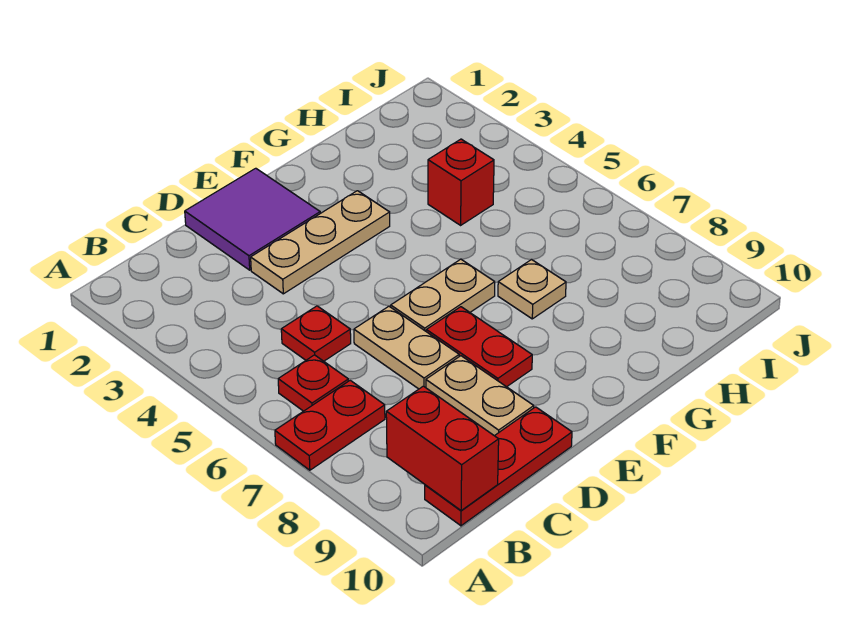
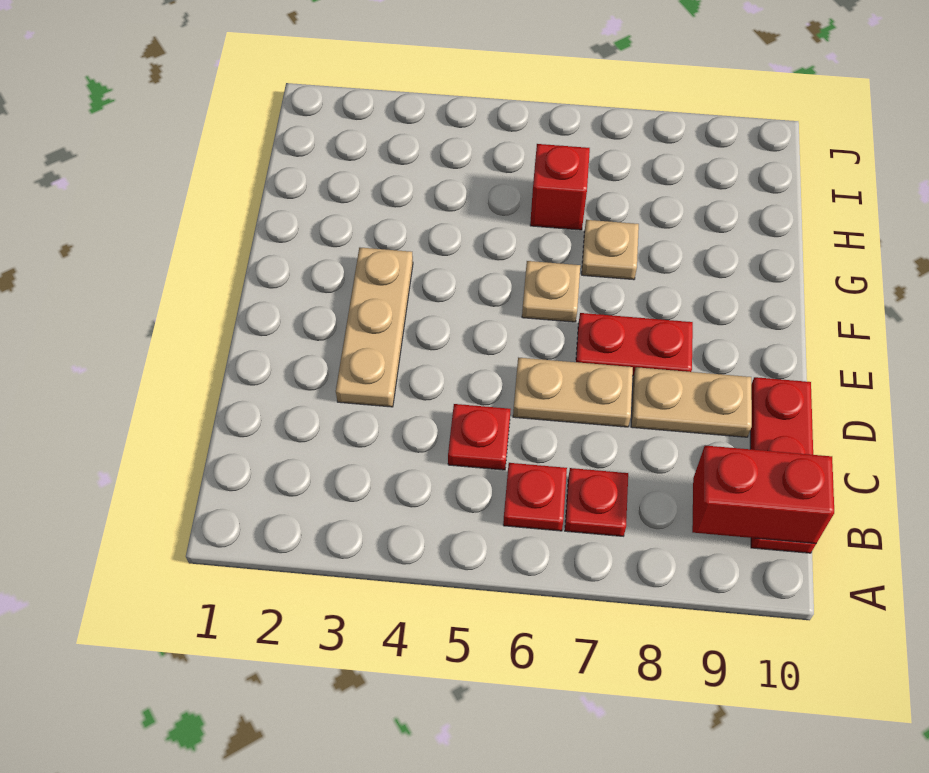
red 1x2 plate [275,380,385,470] -> red 1x1 plate [565,468,628,536]
purple 2x2 tile [185,168,320,270] -> none
tan 1x2 plate [391,259,495,331] -> tan 1x1 plate [522,261,580,322]
red 1x1 brick [428,139,494,225] -> red 1x1 brick moved to [530,144,590,230]

